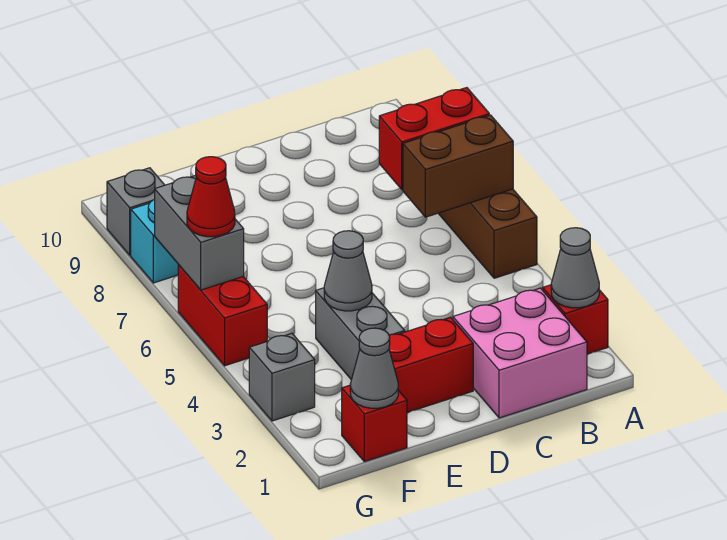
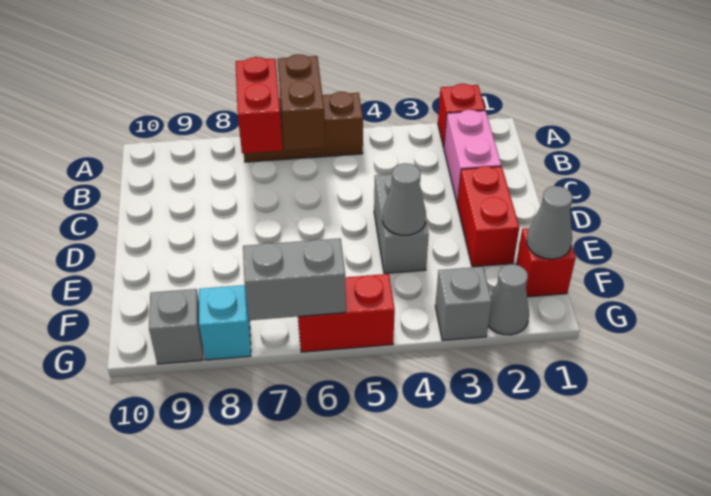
grey 1x1 cone [551,228,599,308] -> grey 1x1 cone moved to [488,264,529,335]
pink 2x2 brick [453,288,587,418] -> pink 1x2 brick [444,110,501,204]
grey 1x2 brick [316,288,405,380] -> grey 1x2 brick turned to [374,174,429,274]
red 1x1 cone [187,157,235,237] -> none

